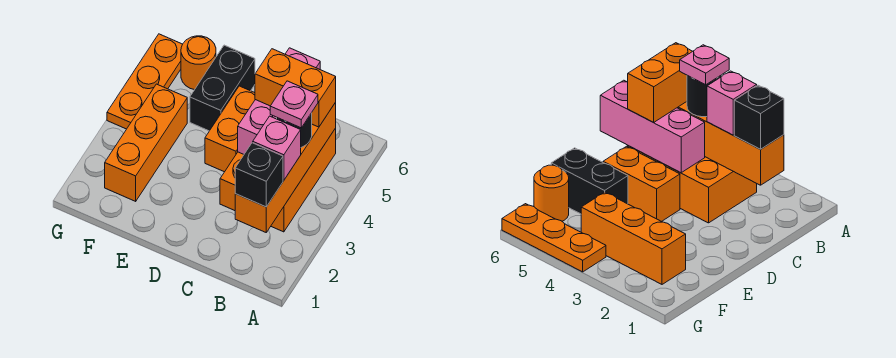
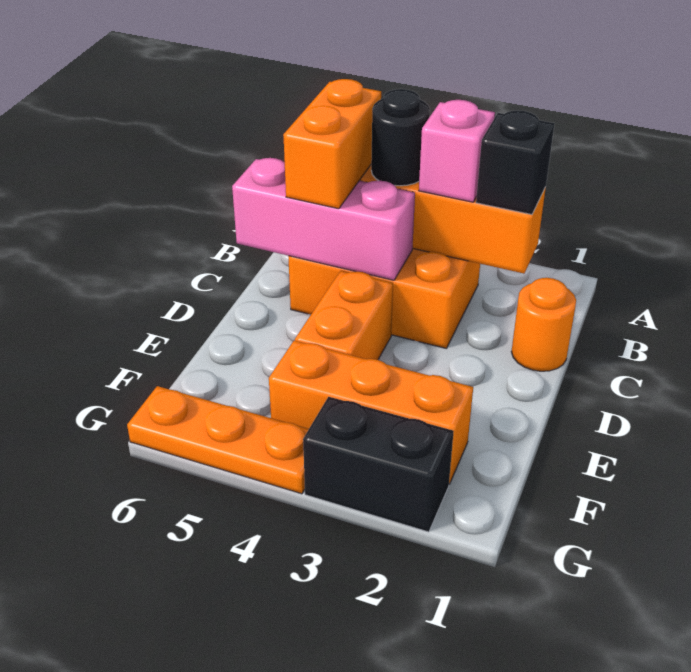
pink 1x1 plate [270,81,318,128] -> none
orange 1x2 brick [205,86,255,172] -> orange 1x2 brick turned to [295,271,393,360]
black 1x2 brick [190,45,255,131] -> black 1x2 brick moved to [303,397,454,532]
orange 1x1 round brick [181,36,216,90] -> orange 1x1 round brick moved to [511,278,576,371]

